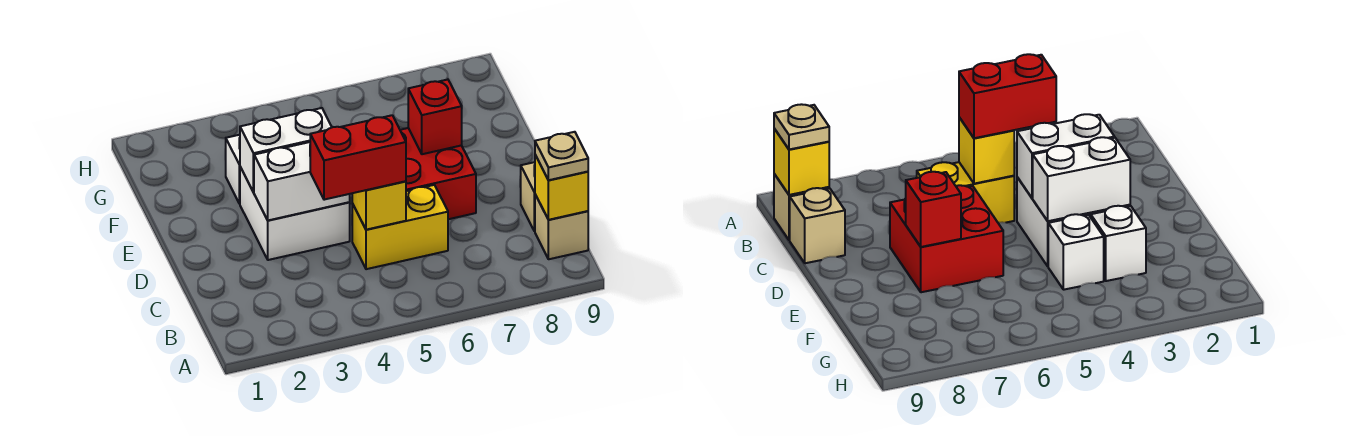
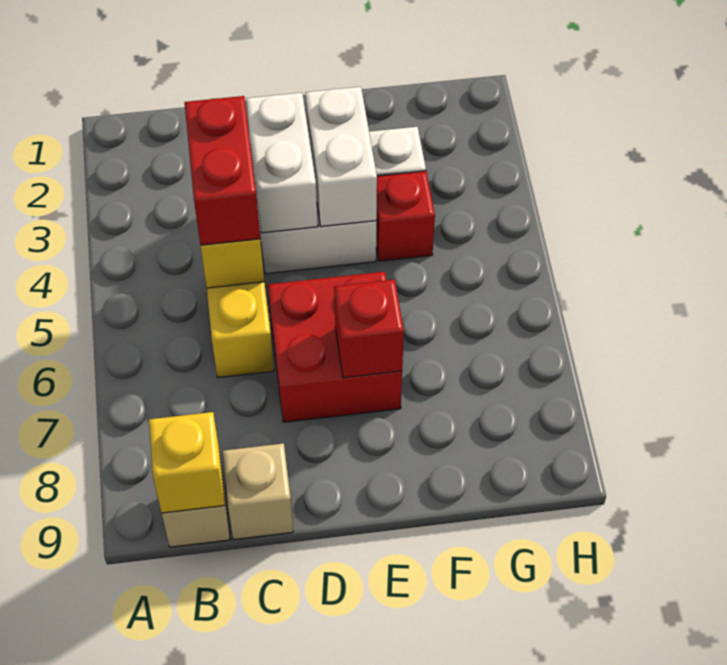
tan 1x1 plate [535,132,588,180] -> none
white 1x1 brick [1048,214,1104,290] -> red 1x1 brick [376,171,435,261]

